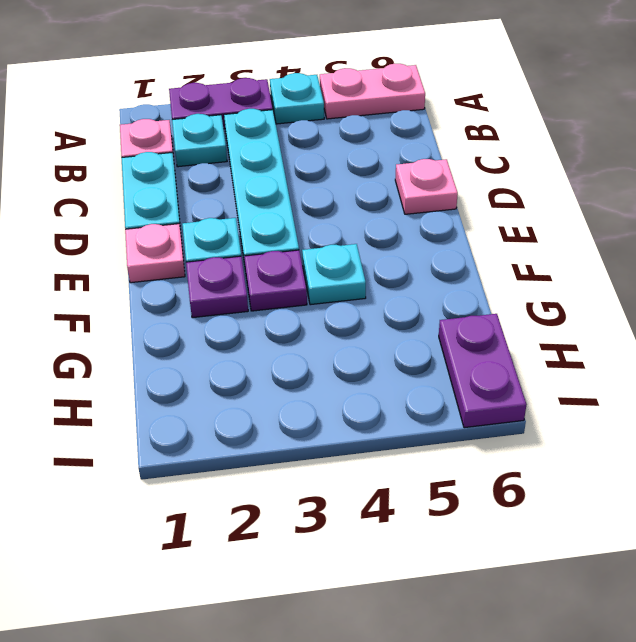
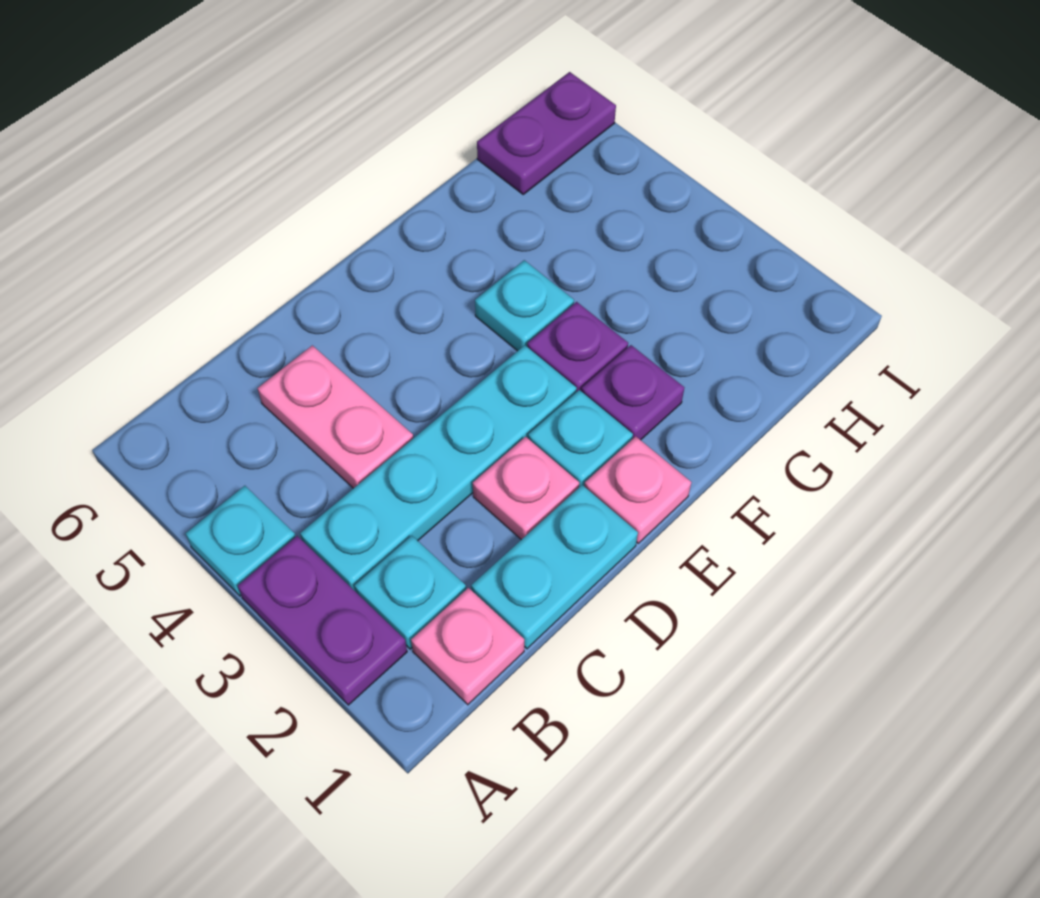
pink 1x2 plate [320,64,425,119] -> pink 1x2 plate moved to [258,345,413,488]
pink 1x1 plate [395,159,458,214] -> pink 1x1 plate moved to [473,437,579,540]

